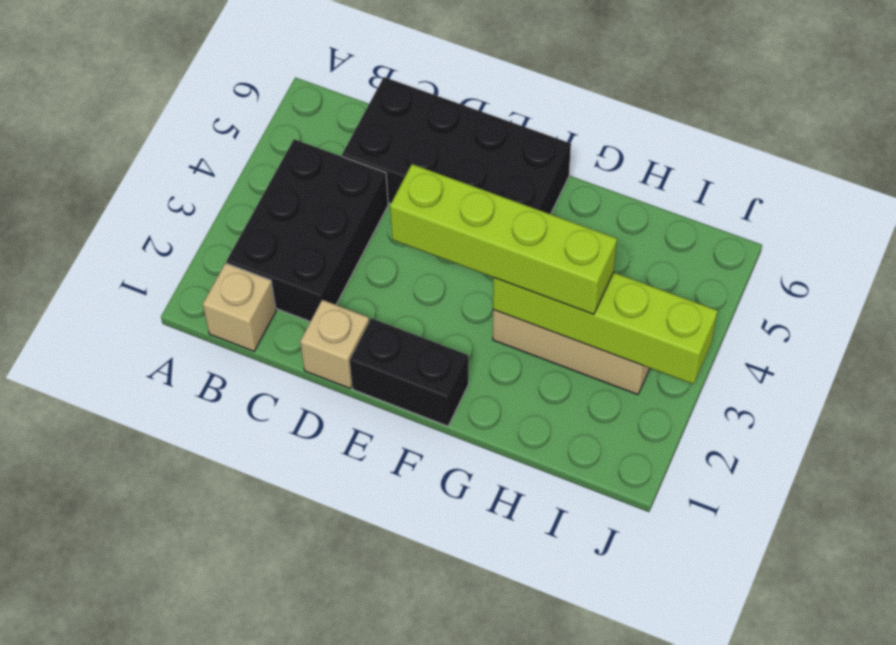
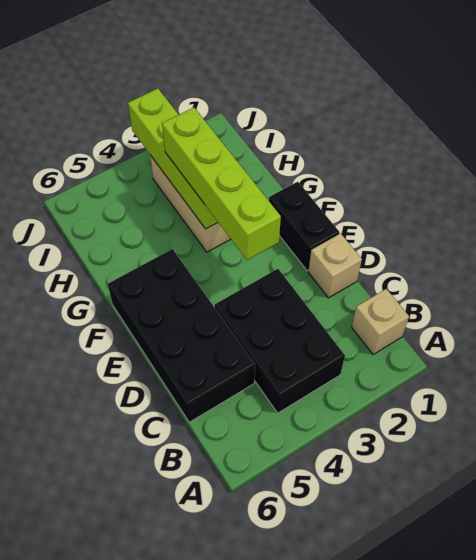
black 2x3 brick [227,139,388,321] -> black 2x3 brick turned to [215,269,345,413]

